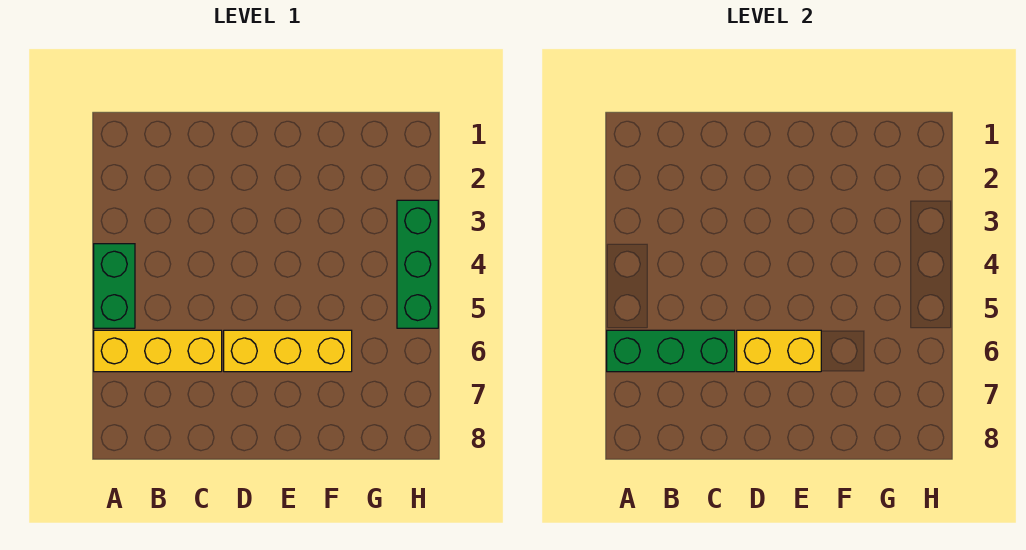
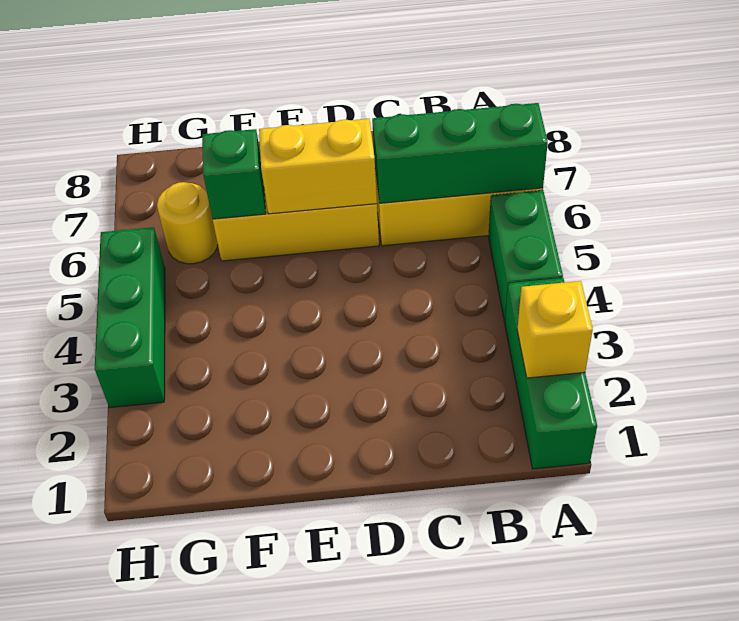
none -> green 1x3 brick [505,278,597,469]
none -> yellow 1x1 brick [517,281,593,378]
none -> green 1x1 brick [202,129,266,219]
none -> yellow 1x1 round brick [157,182,218,264]

